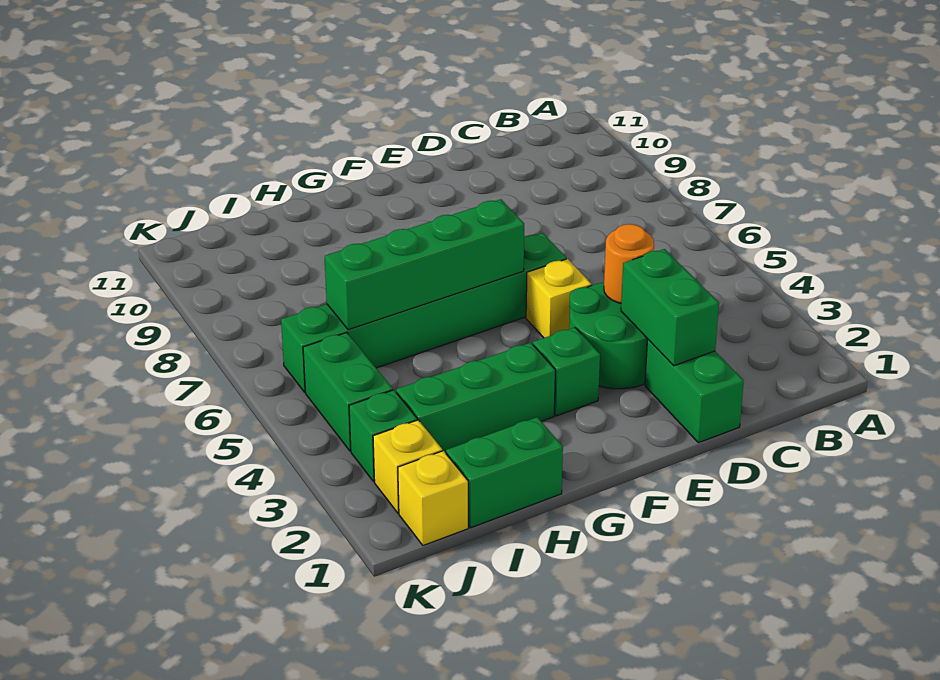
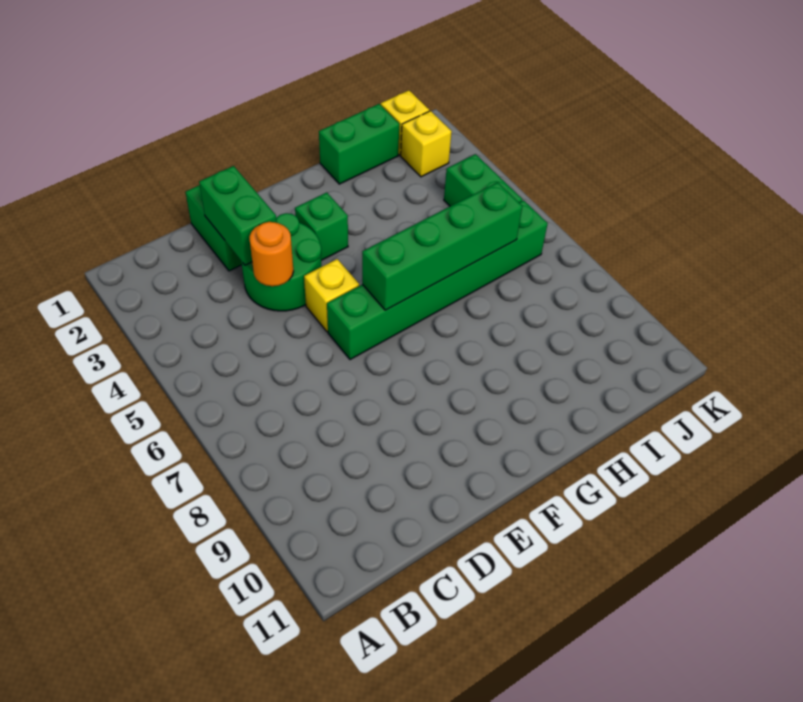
green 1x3 brick [396,343,555,453] -> none
green 1x1 brick [349,390,417,482] -> none

